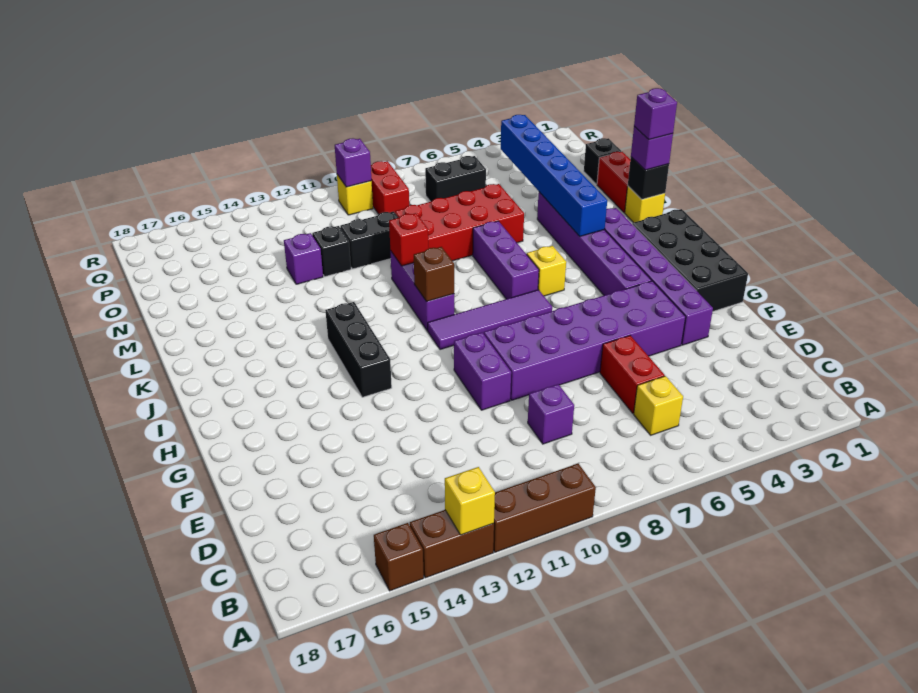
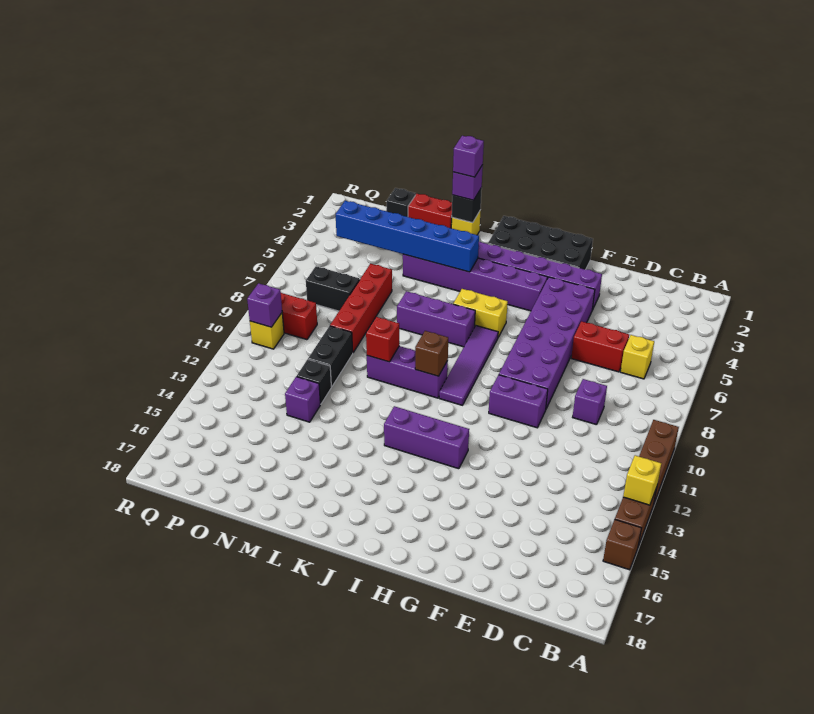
black 1x3 brick [325,302,392,397] -> purple 1x3 brick [384,406,469,469]
yellow 1x1 brick [527,246,566,296] -> yellow 1x2 brick [453,289,508,337]
red 2x4 brick [395,184,524,261] -> red 1x4 brick [330,264,392,353]
black 1x2 brick [425,156,486,202] -> black 1x2 brick turned to [306,266,360,311]

